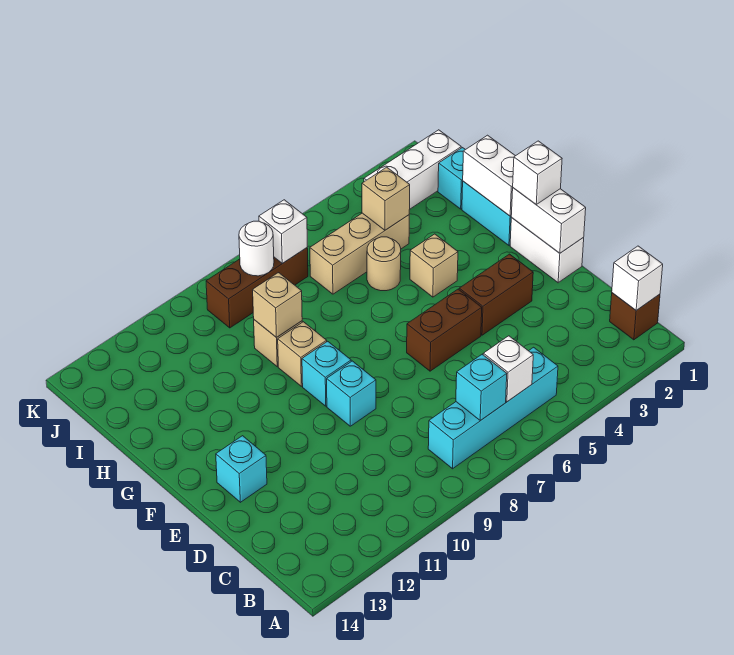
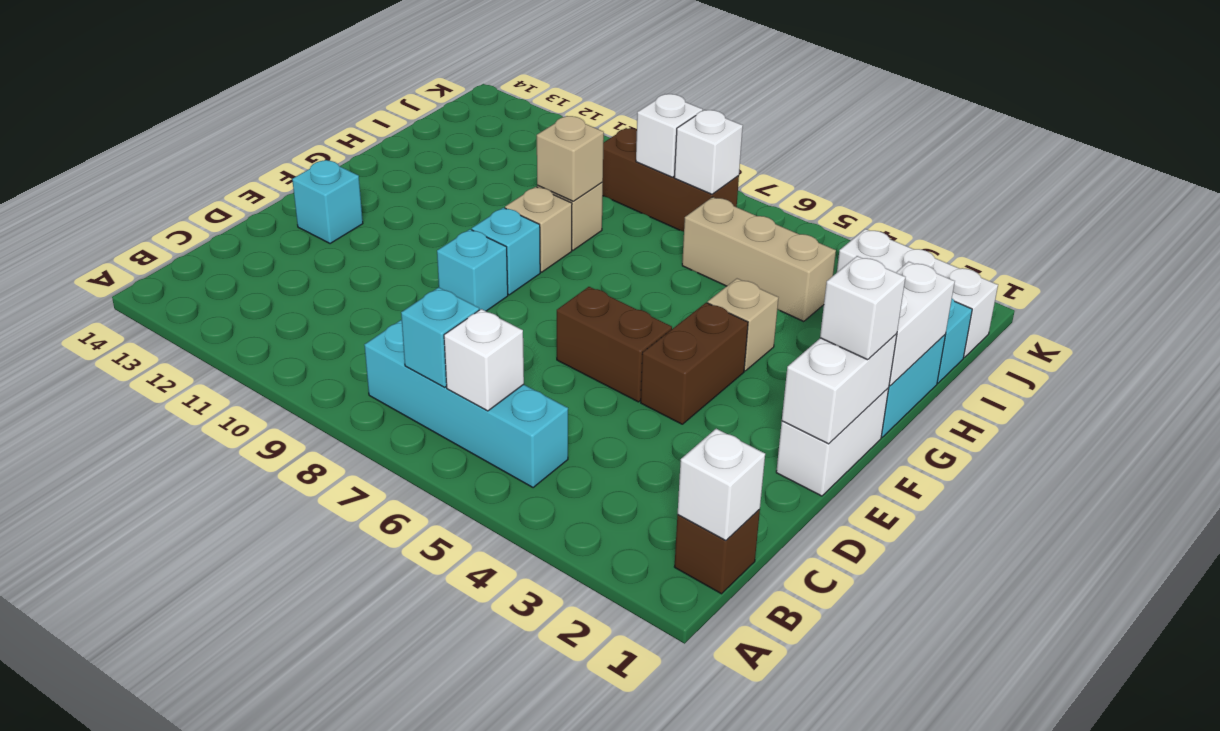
brown 1x2 brick [459,254,533,335] -> brown 1x2 brick turned to [641,303,748,424]
tan 1x1 round brick [367,237,401,291] -> none
tan 1x1 brick [362,167,410,230] -> none
white 1x1 round brick [239,221,274,276] -> white 1x1 brick [636,94,703,177]

